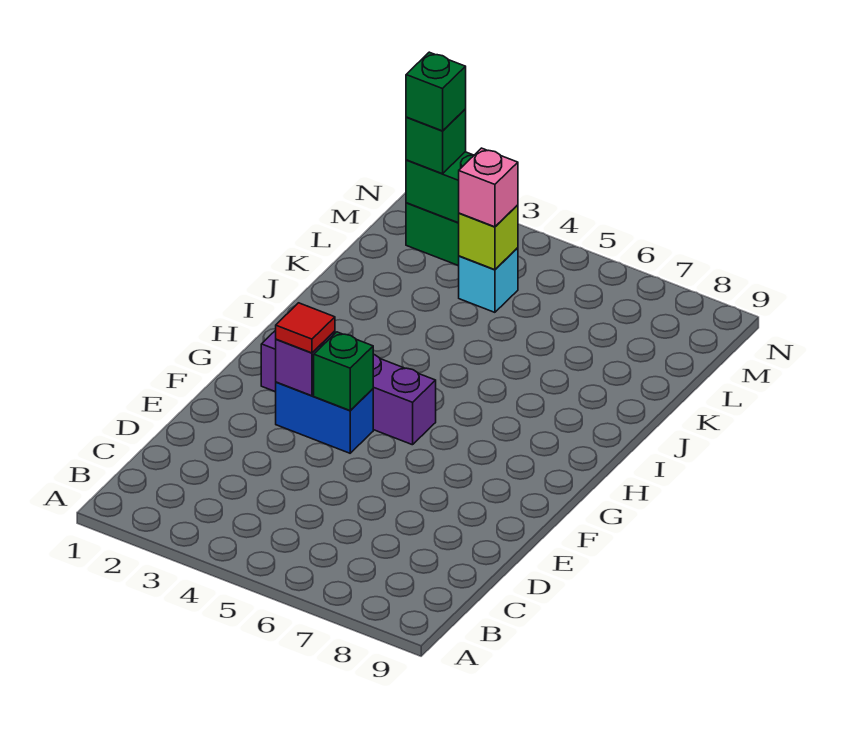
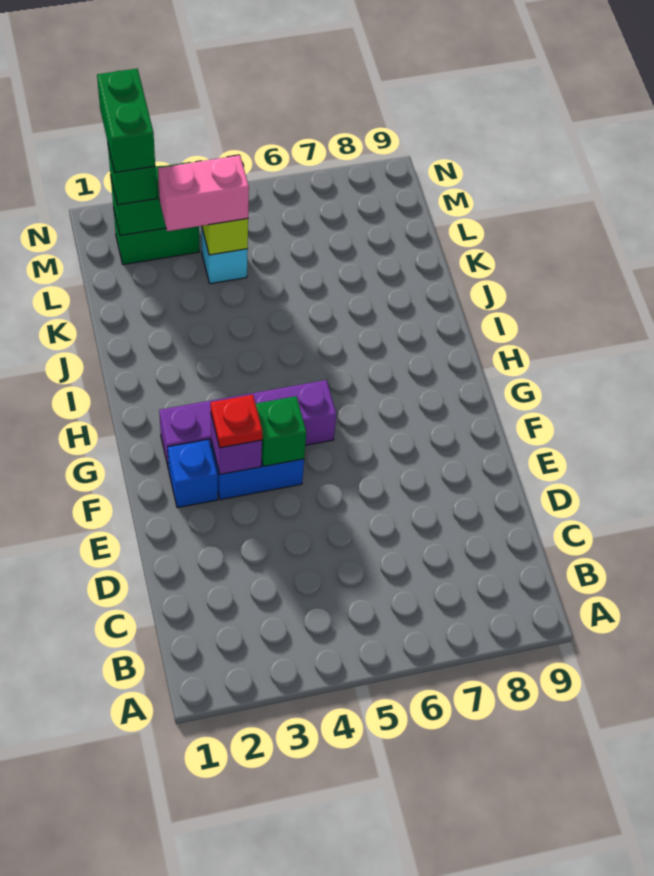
none -> blue 1x1 brick [168,439,218,508]
red 1x1 tile [276,303,335,353] -> red 1x1 plate [211,395,262,448]
pink 1x1 brick [459,148,518,227] -> pink 1x2 brick [158,155,249,231]
green 1x1 brick [406,52,466,131] -> green 1x2 brick [97,69,155,172]

